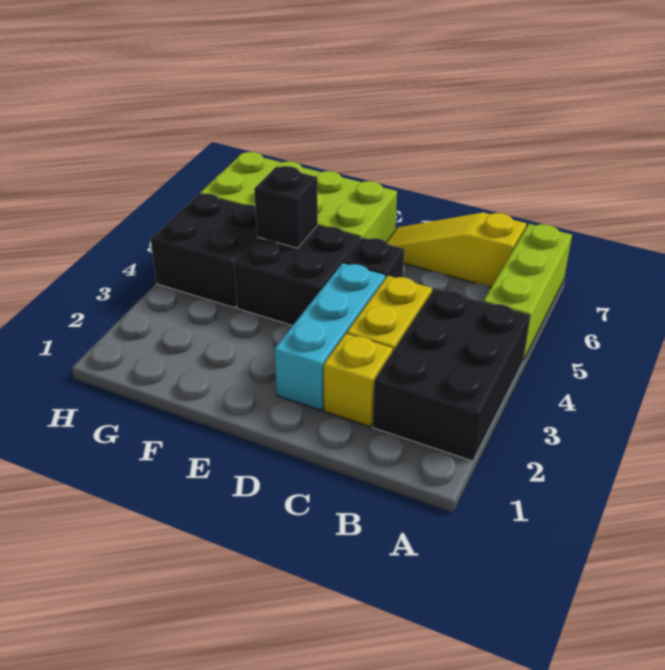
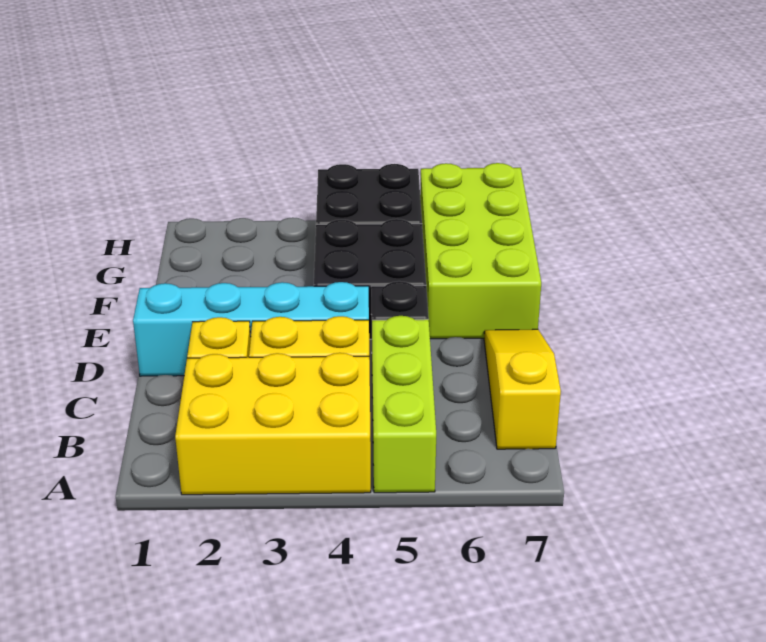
black 2x3 brick [373,289,530,461] -> yellow 2x3 brick [175,353,371,495]
lime 1x3 brick [484,224,572,360] -> lime 1x3 brick turned to [372,316,436,493]
cyan 1x3 brick [275,263,386,410] -> cyan 1x4 brick [133,282,369,376]
black 1x1 brick [254,166,318,248] -> none

